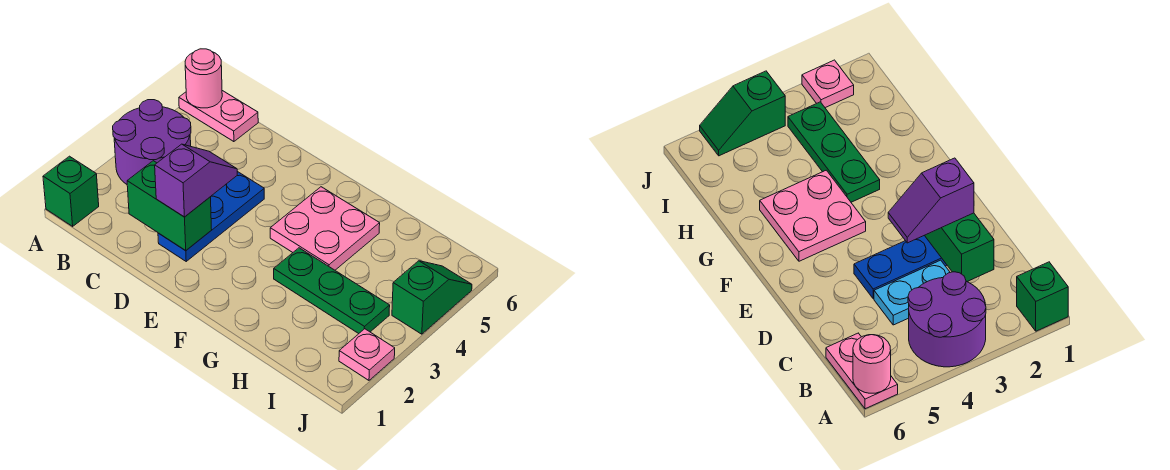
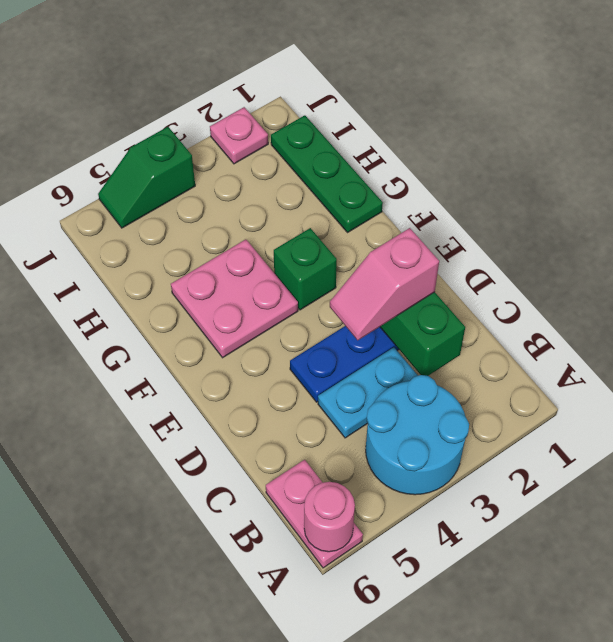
green 1x1 brick [43,156,99,226] -> green 1x1 brick moved to [274,228,337,310]
purple 2x2 round brick [113,100,191,184] -> cyan 2x2 round brick [366,375,469,495]
purple 1x2 slope [155,144,237,217] -> pink 1x2 slope [330,228,439,340]
green 1x3 plate [274,248,390,334] -> green 1x3 plate moved to [271,115,383,232]

